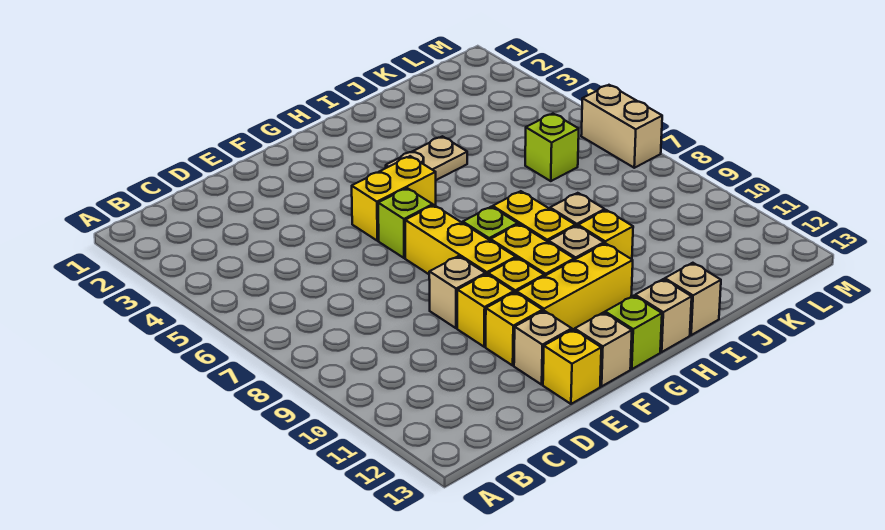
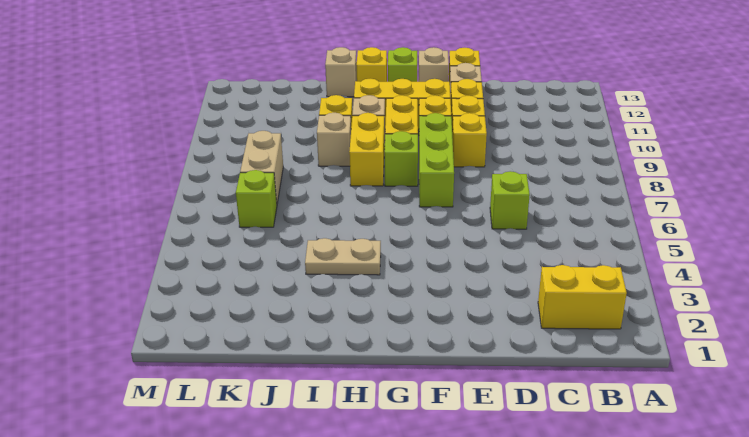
tan 1x1 brick [429,256,485,328] -> yellow 1x1 brick [452,113,487,167]
yellow 1x2 brick [352,156,436,241] -> yellow 1x2 brick moved to [538,265,627,329]
lime 1x1 brick [378,188,433,258] -> lime 1x1 brick moved to [490,171,530,229]
yellow 1x3 brick [405,205,516,274] -> lime 1x3 brick [419,113,454,207]
tan 1x1 brick [635,279,692,352] -> yellow 1x1 brick [357,47,387,82]
tan 1x2 brick [581,85,662,168] -> tan 1x2 brick moved to [240,131,283,203]

